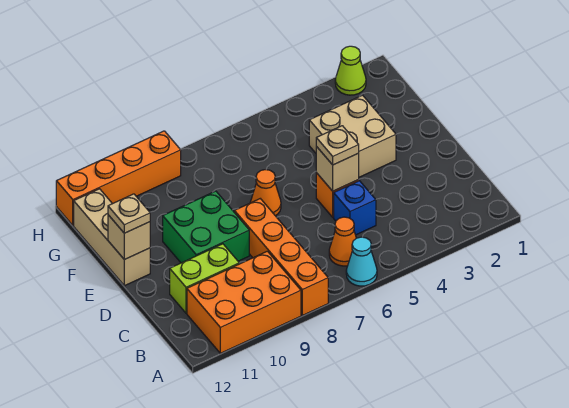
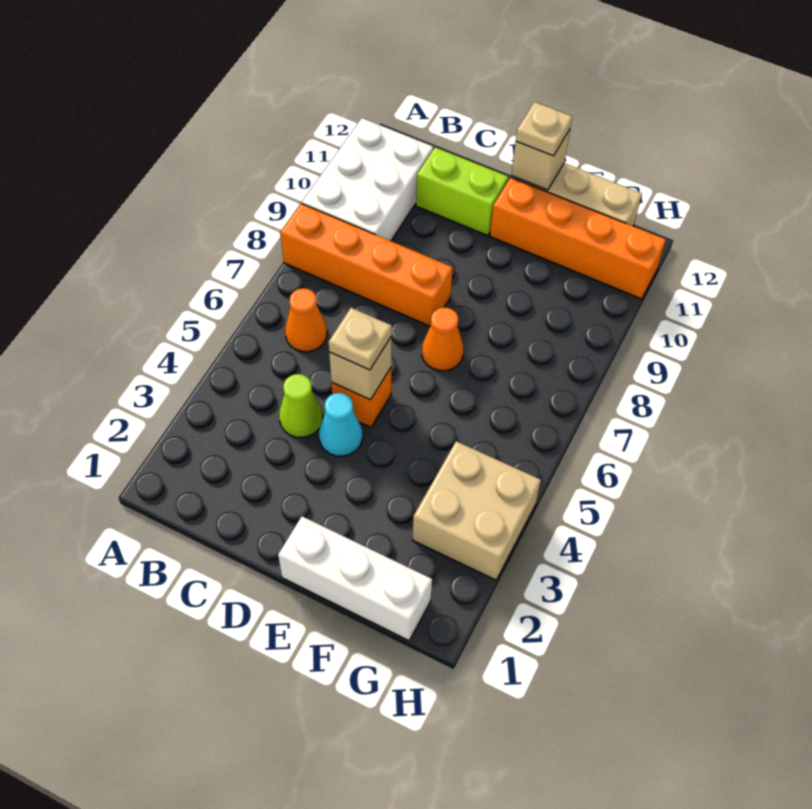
cyan 1x1 cone [346,237,377,286] -> cyan 1x1 cone moved to [319,393,362,456]
orange 2x3 brick [187,251,301,353] -> white 2x3 brick [302,118,433,241]
blue 1x1 brick [334,181,376,235] -> none
lime 1x2 brick [170,244,239,313] -> lime 1x2 brick turned to [416,147,508,236]
green 2x2 brick [163,191,249,263] -> none
none -> white 1x3 brick [278,516,432,641]
tan 2x2 brick [309,95,396,177] -> tan 2x2 brick moved to [413,441,541,580]
lime 1x1 cone [335,46,366,95] -> lime 1x1 cone moved to [279,374,323,437]
orange 1x4 brick [56,131,181,225] -> orange 1x4 brick turned to [490,177,666,299]

